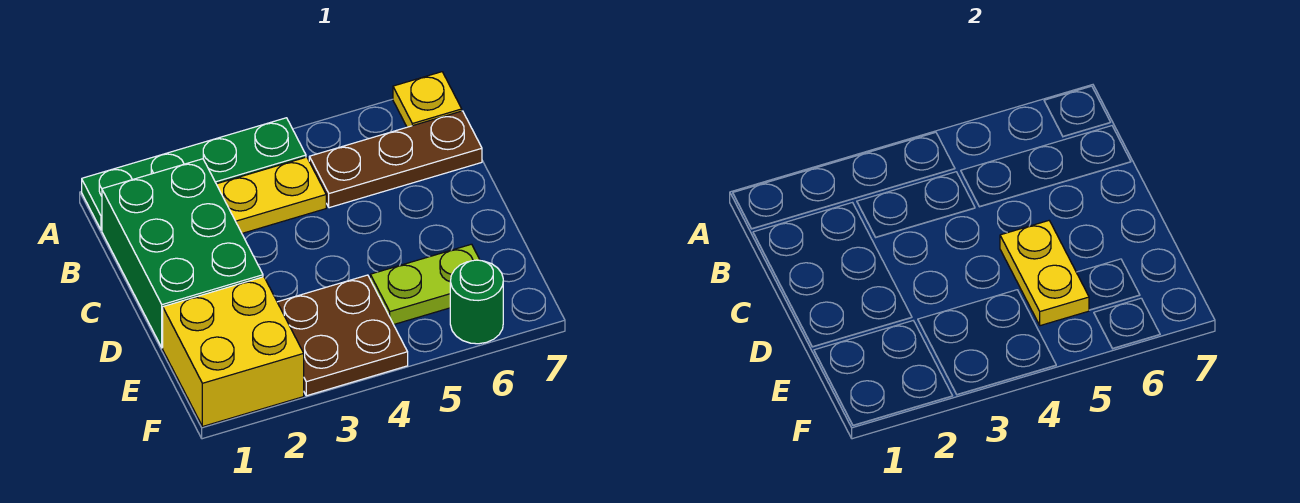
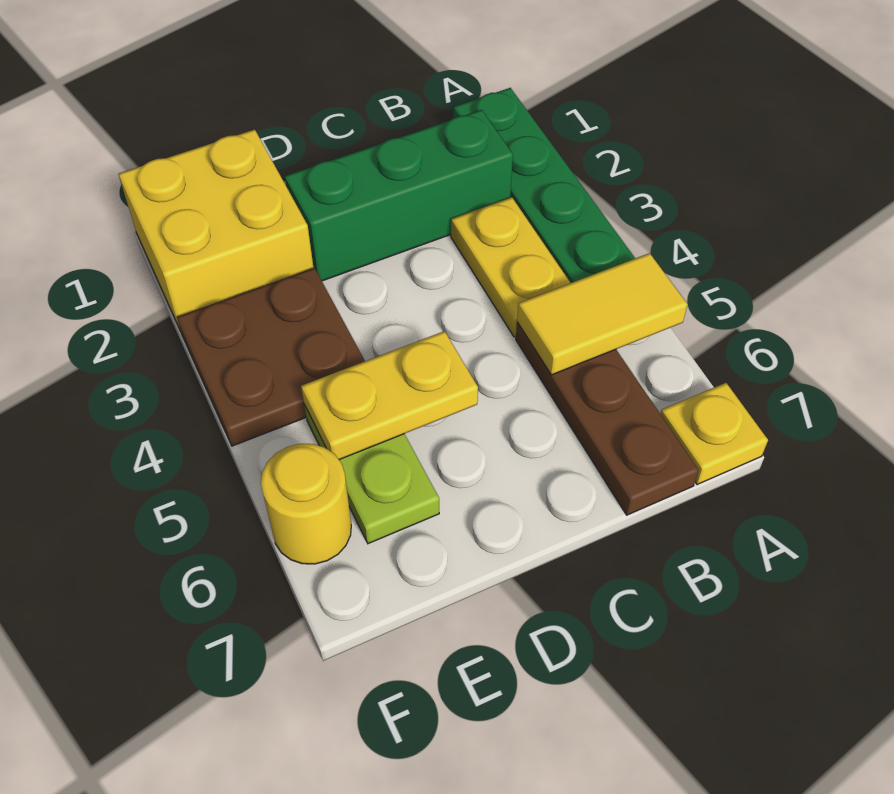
none -> yellow 1x2 tile [517,253,688,375]
green 2x3 brick [102,159,263,348] -> green 1x3 brick [285,110,513,281]
green 1x1 round brick [450,260,503,344] -> yellow 1x1 round brick [261,444,351,564]

